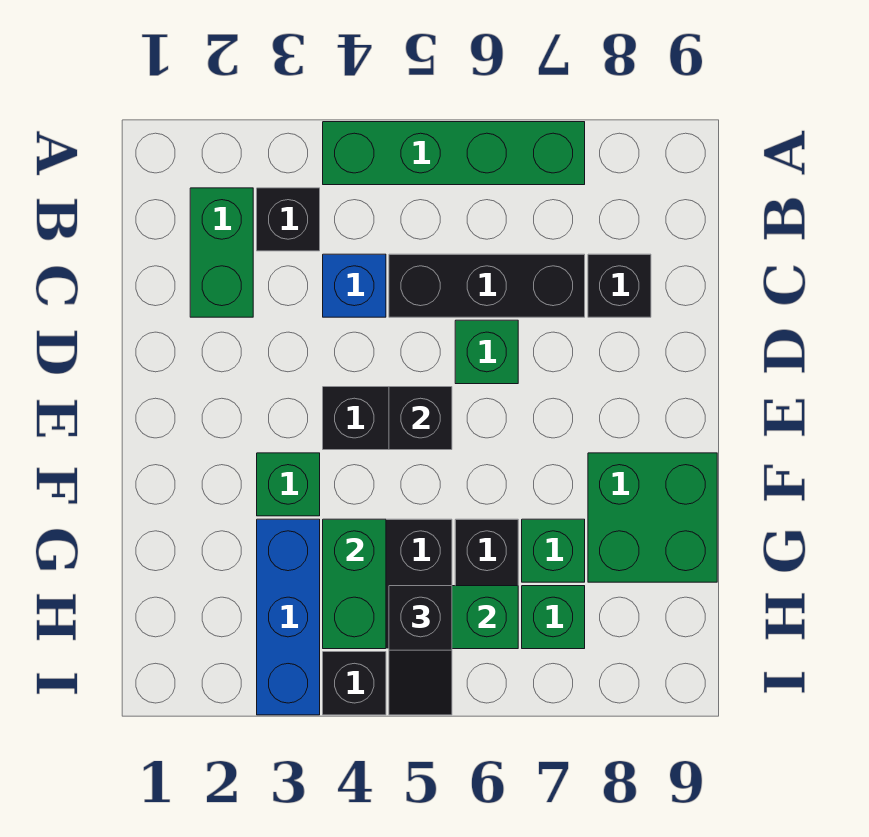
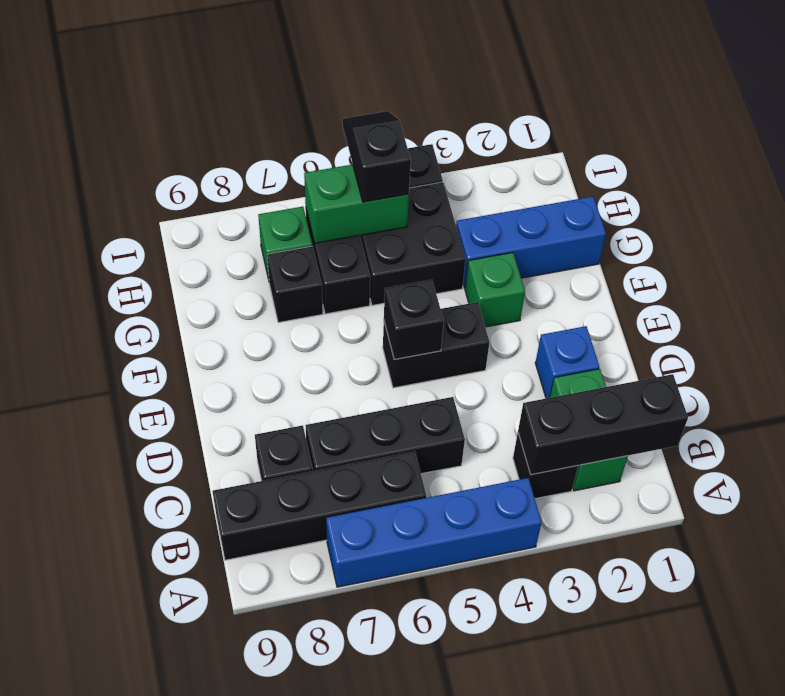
green 1x4 brick [323,122,585,185] -> blue 1x4 brick [326,478,542,587]
none -> black 1x3 brick [518,374,688,475]
none -> black 1x4 brick [212,451,426,560]
blue 1x1 brick [323,254,386,317] -> blue 1x1 brick moved to [535,326,599,398]
green 1x1 brick [455,320,518,384] -> none
green 2x2 brick [588,453,717,582] -> none
blue 1x3 brick [257,519,320,715] -> blue 1x3 brick turned to [456,197,606,288]
green 1x2 brick [323,519,386,649] -> none
green 1x1 brick [522,519,585,582] -> black 1x1 brick [267,246,323,323]

